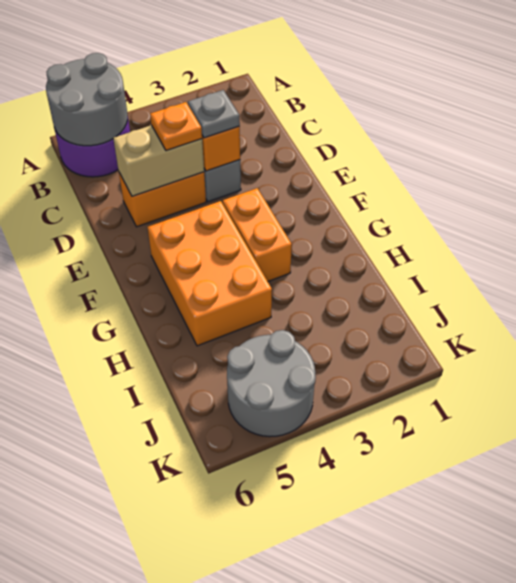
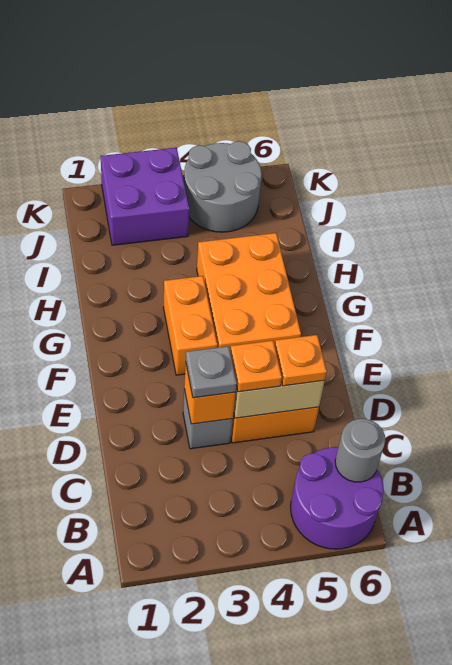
grey 2x2 round brick [46,53,128,146] -> grey 1x1 round brick [335,419,385,482]
none -> orange 1x1 plate [275,335,327,386]
none -> purple 2x2 brick [101,148,189,245]

